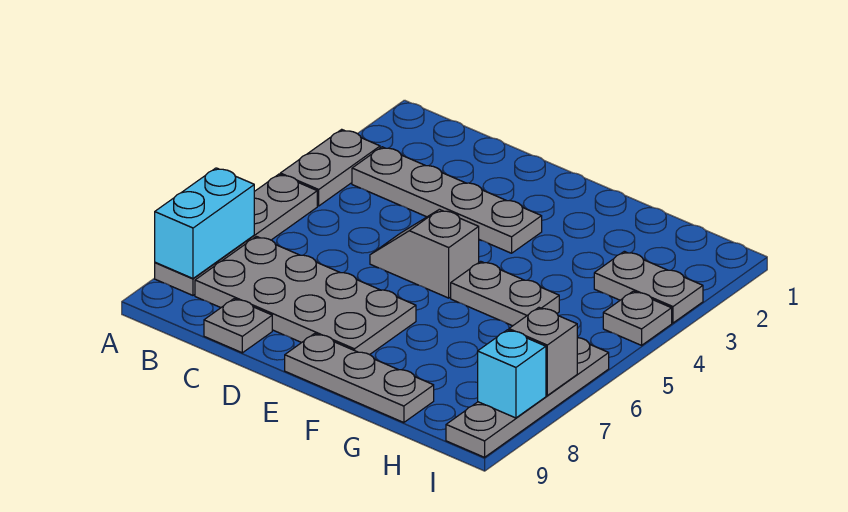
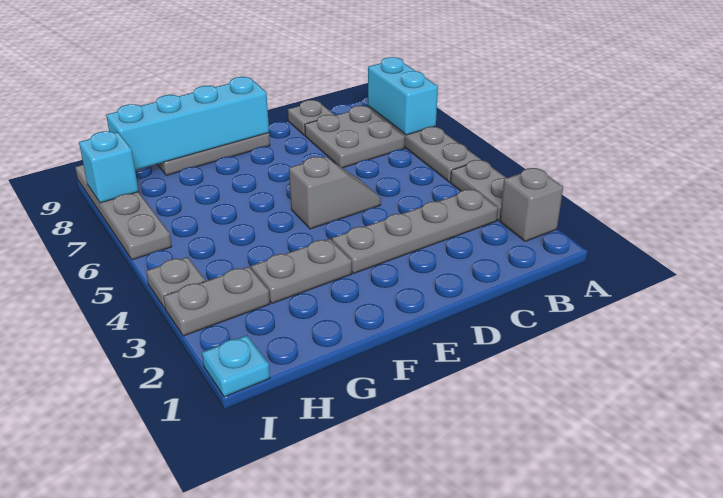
grey 2x4 plate [195,236,416,355] -> grey 2x2 plate [305,106,405,168]
none -> cyan 1x4 brick [106,77,269,170]
grey 1x2 plate [451,261,559,326] -> grey 1x2 plate moved to [251,239,352,303]
none -> cyan 1x1 plate [202,335,270,397]
grey 1x1 brick [509,308,577,395] -> grey 1x1 brick moved to [500,168,563,241]

